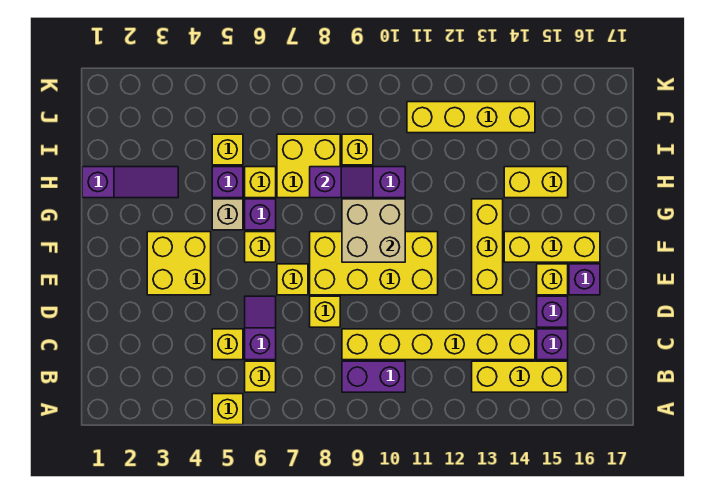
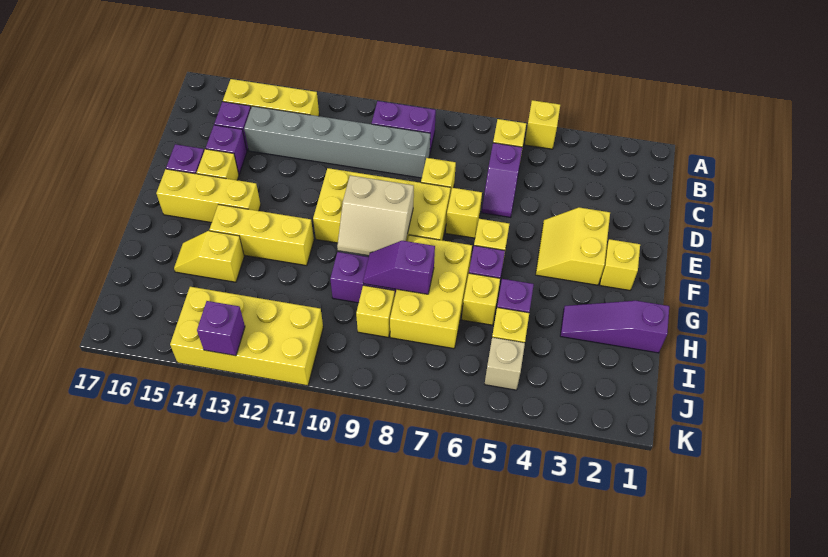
yellow 1x1 brick [212,329,243,360] -> yellow 1x1 brick moved to [600,239,640,290]
yellow 1x6 brick [342,329,535,360] -> grey 1x6 brick [244,106,430,178]
yellow 2x2 brick [147,232,211,295] -> yellow 2x2 slope [536,207,610,285]
yellow 1x3 brick [472,199,503,295] -> yellow 1x3 brick turned to [210,204,314,266]
tan 2x2 brick [342,199,405,262] -> tan 2x2 slope [337,175,414,255]
tan 1x1 brick [212,199,243,230] -> tan 1x1 brick moved to [485,337,525,390]
yellow 2x2 brick [277,134,340,198] -> yellow 2x3 brick [390,235,472,349]
yellow 1x2 brick [504,167,568,198] -> yellow 1x2 slope [174,231,244,282]
yellow 1x4 brick [407,102,535,133] -> yellow 2x4 brick [170,287,323,386]
none -> purple 1x1 brick [197,301,245,356]

